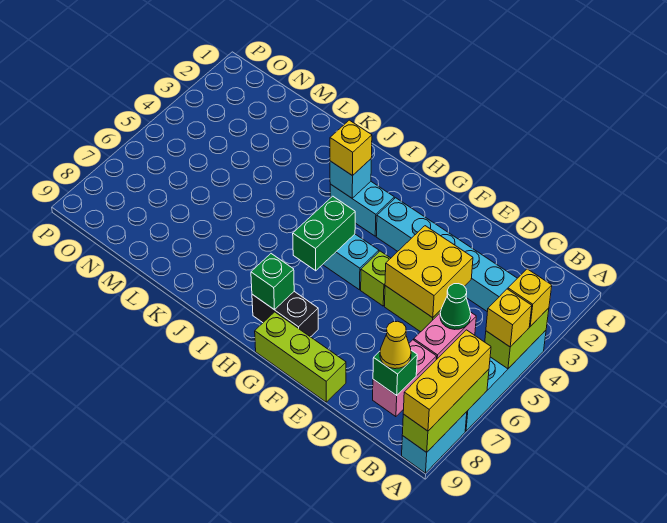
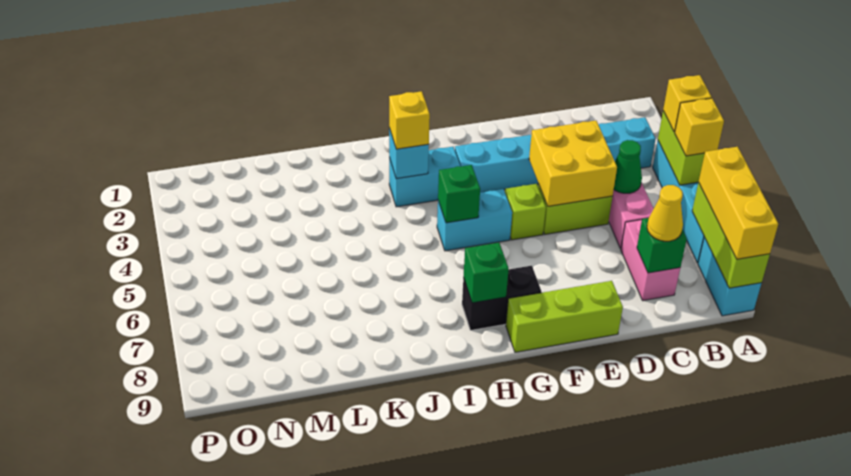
green 1x2 brick [293,196,355,271] -> green 1x1 brick [438,165,480,223]

